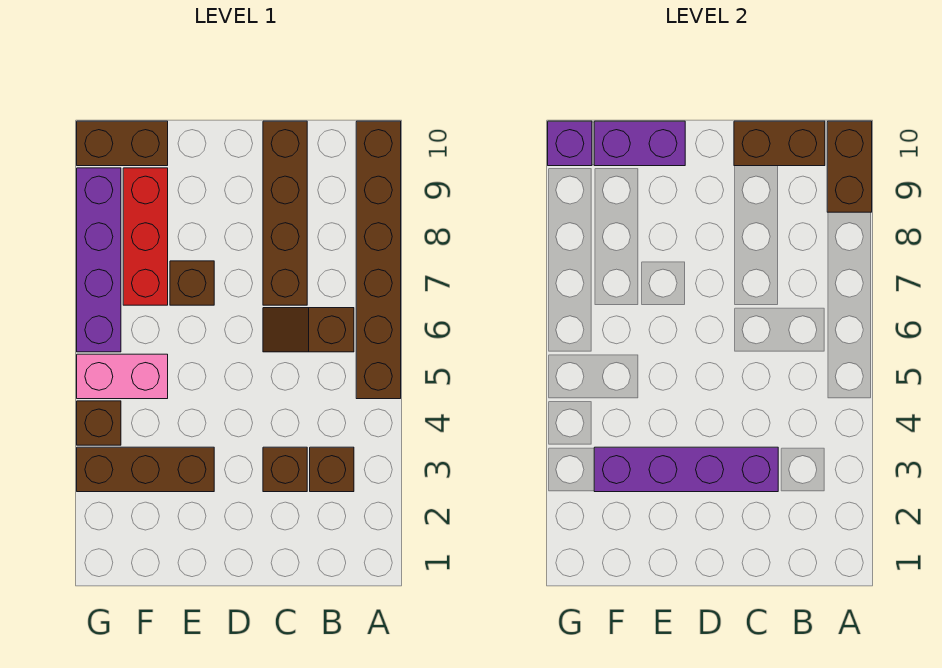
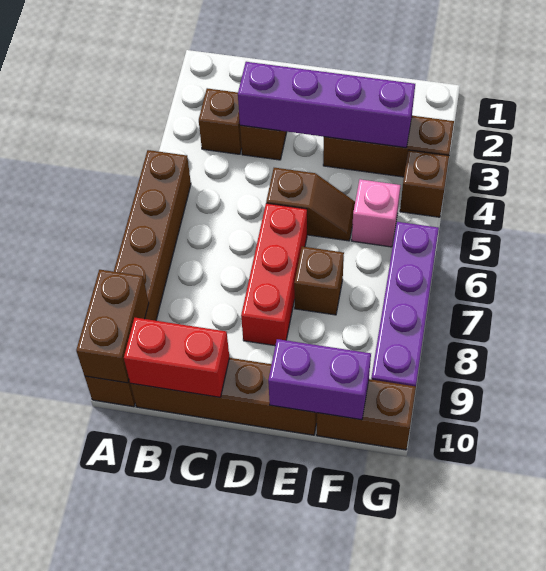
brown 1x2 slope [263,308,354,352] -> brown 1x2 slope moved to [266,168,355,241]
brown 1x2 brick [734,121,825,166] -> red 1x2 brick [124,318,229,397]
brown 1x4 brick [263,121,307,305] -> brown 1x4 brick turned to [130,358,317,435]
pink 1x2 brick [77,354,168,399] -> pink 1x1 brick [352,179,400,247]
red 1x3 brick [123,168,168,305] -> red 1x3 brick moved to [241,203,307,346]
purple 1x1 brick [548,121,592,166] -> none

